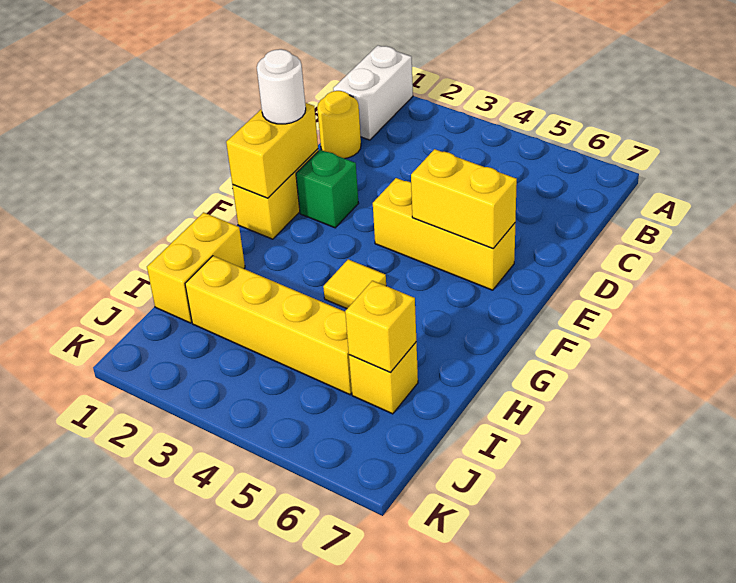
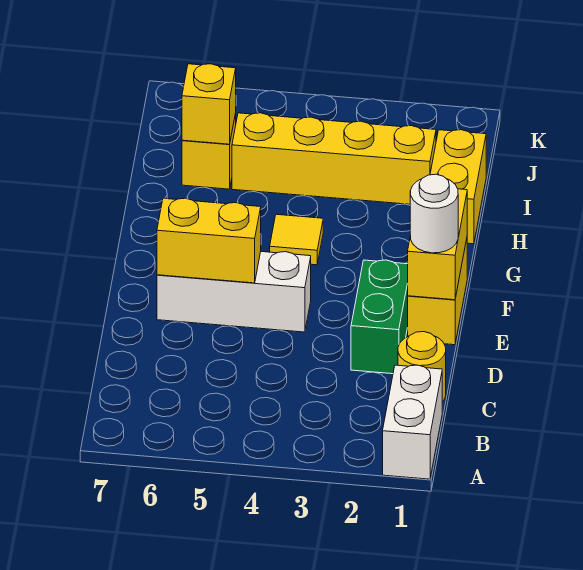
green 1x1 brick [296,150,359,228] -> green 1x2 brick [351,260,408,374]
yellow 1x3 brick [373,178,515,290] -> white 1x3 brick [157,252,311,332]

